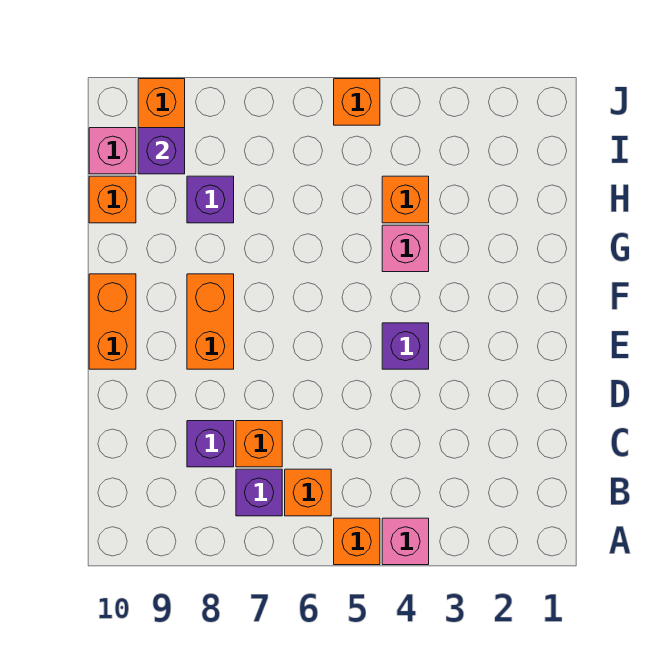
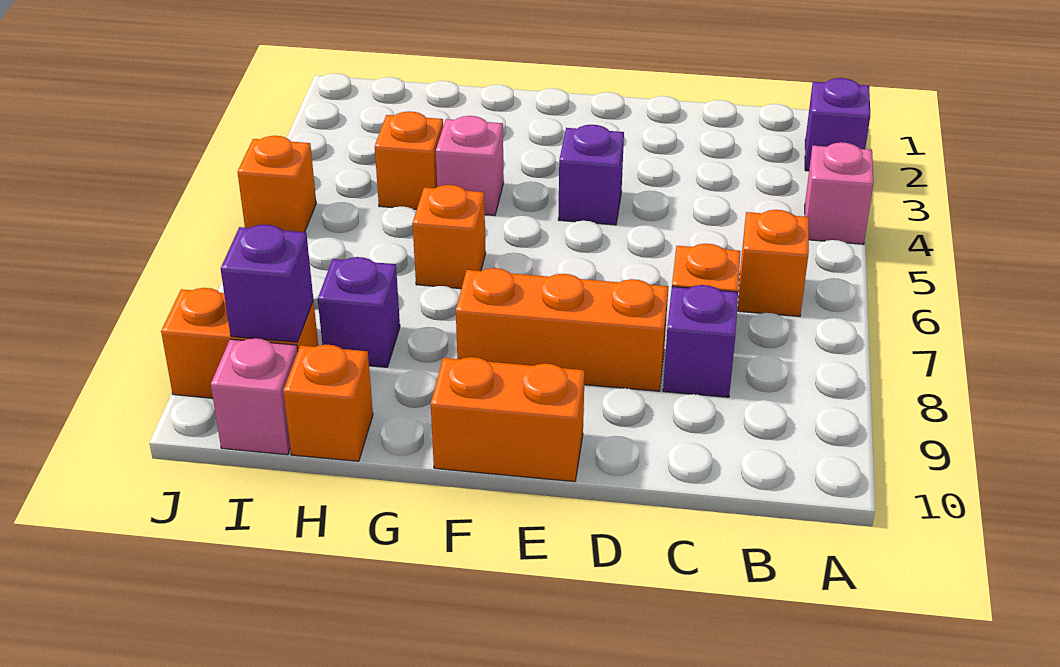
orange 1x1 brick [334,518,380,565] -> orange 1x1 brick moved to [413,185,486,289]
purple 1x1 brick [236,469,282,516] -> purple 1x1 brick moved to [805,78,870,171]
orange 1x2 brick [187,274,234,369] -> orange 1x3 brick [456,268,668,391]

